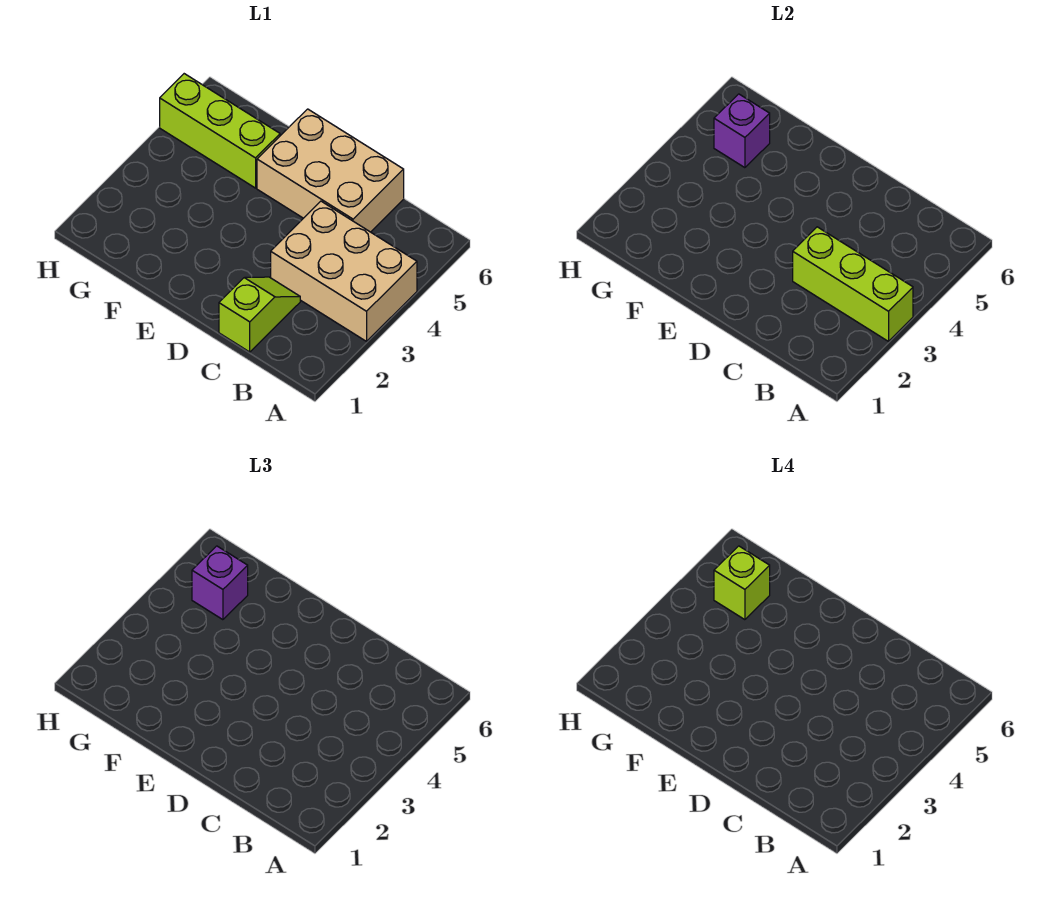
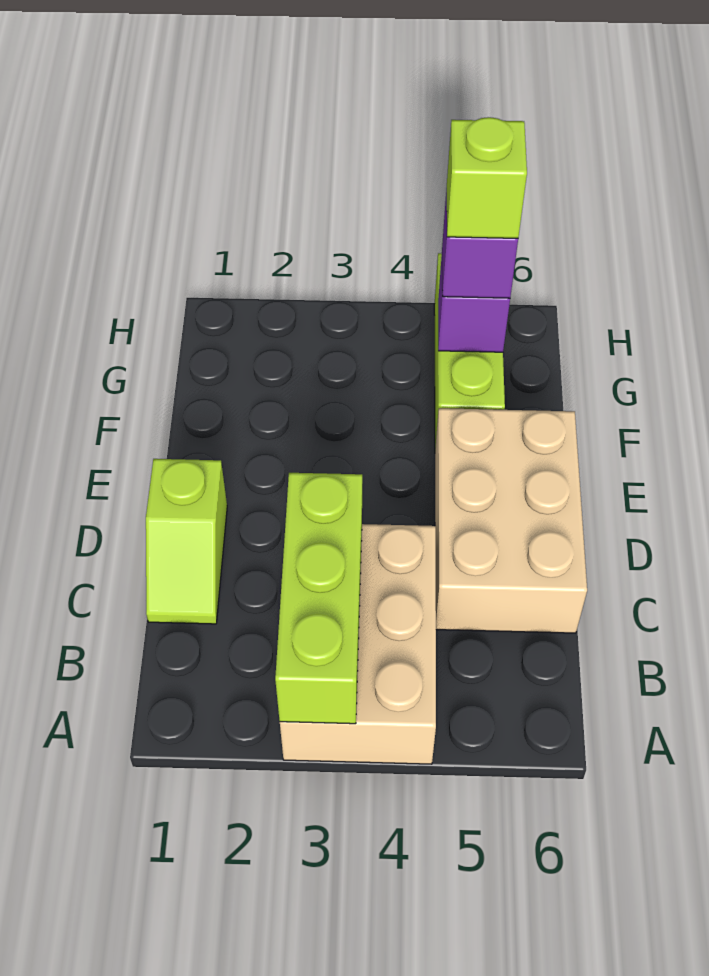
lime 1x2 slope [219,277,300,352] -> lime 1x2 slope turned to [146,459,227,624]

